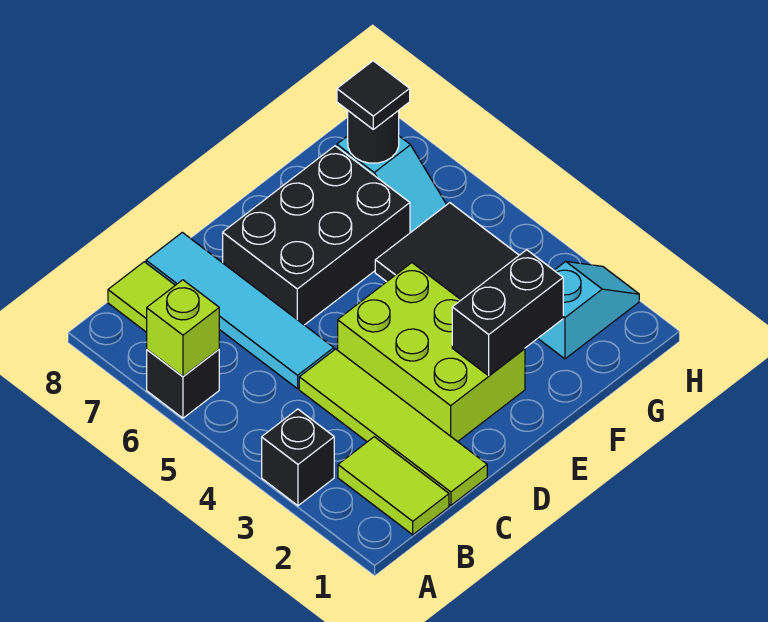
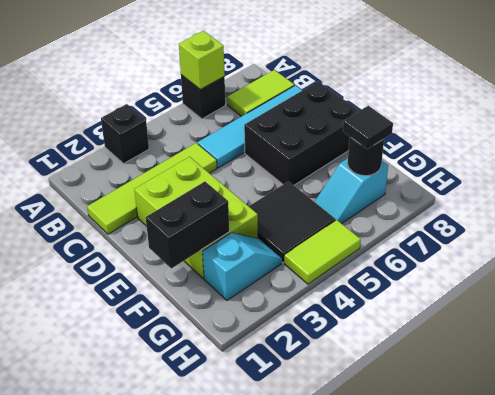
lime 1x2 tile [338,437,449,535] -> lime 1x2 tile moved to [284,220,361,284]
lime 2x3 brick [338,263,525,442] -> lime 2x3 brick turned to [134,157,258,279]
black 2x3 brick [223,146,410,325] -> black 2x3 brick turned to [244,81,359,185]
black 1x2 brick [452,250,563,376] -> black 1x2 brick turned to [146,182,229,268]
cyan 1x2 slope [538,261,639,359] -> cyan 1x2 slope turned to [203,233,282,300]

